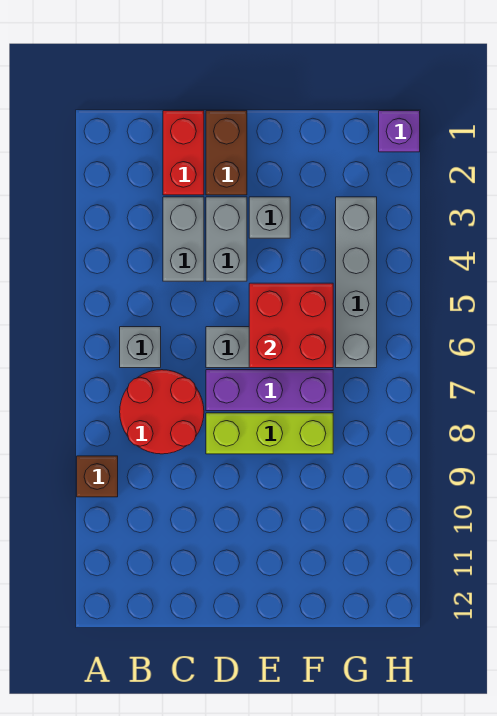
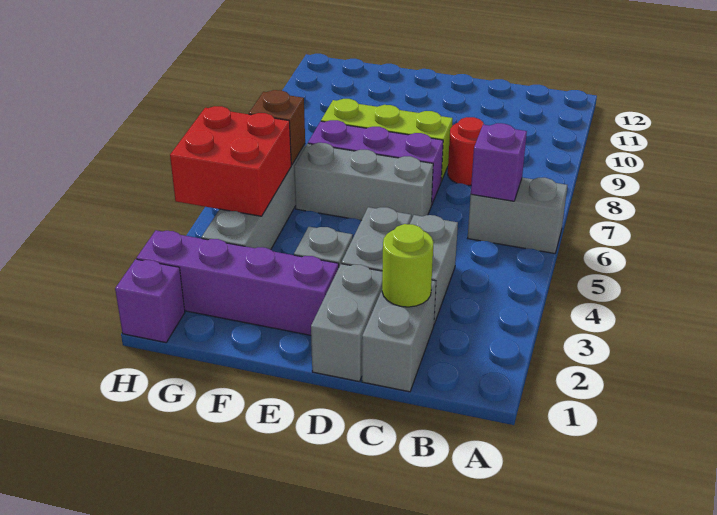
brown 1x1 brick [77,456,118,497] -> brown 1x1 brick moved to [249,90,305,165]
grey 1x1 brick [120,327,161,368] -> grey 1x2 brick [468,178,567,254]
none -> purple 1x1 brick [471,123,527,201]
red 2x2 round brick [120,370,204,454] -> red 1x1 round brick [448,117,484,186]
red 1x2 brick [163,111,204,195] -> grey 1x2 brick [362,280,436,392]
none -> lime 1x1 round brick [382,224,433,307]
brown 1x2 brick [206,111,247,195] -> grey 1x2 brick [311,264,382,382]
none -> purple 1x4 brick [137,230,339,335]
red 2x2 brick [249,283,333,368] -> red 2x2 brick moved to [170,106,291,216]

